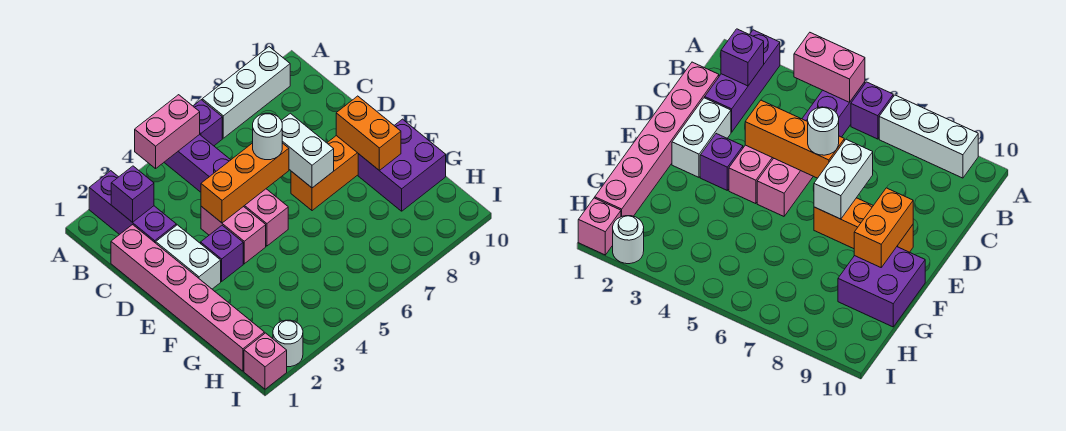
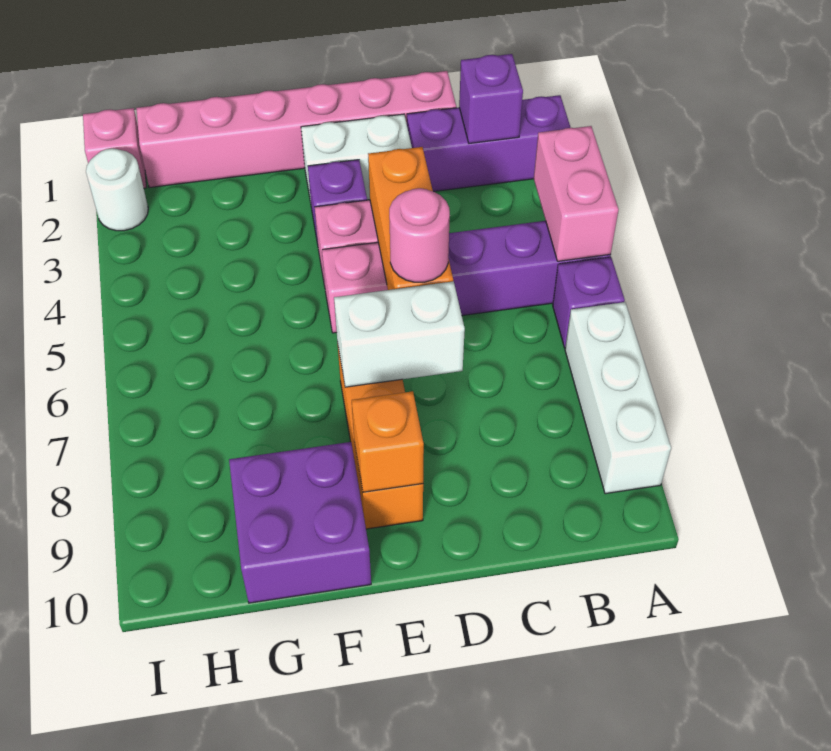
white 1x1 round brick [253,113,282,160] -> pink 1x1 round brick [389,188,450,282]
orange 1x2 brick [336,96,401,170] -> orange 1x1 brick [352,391,424,492]

